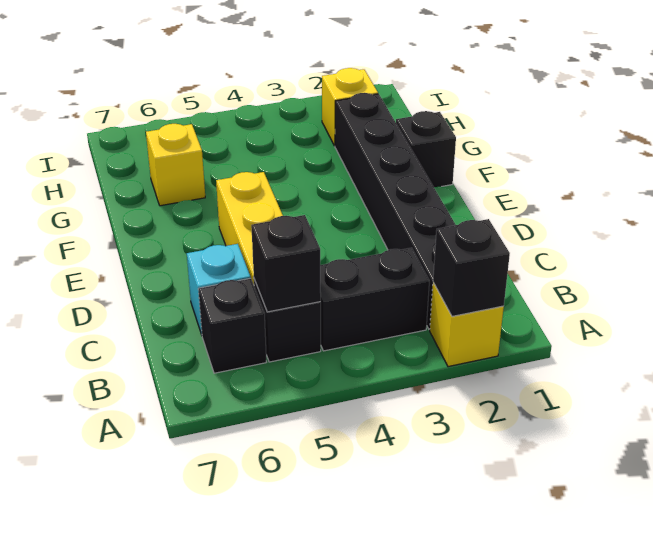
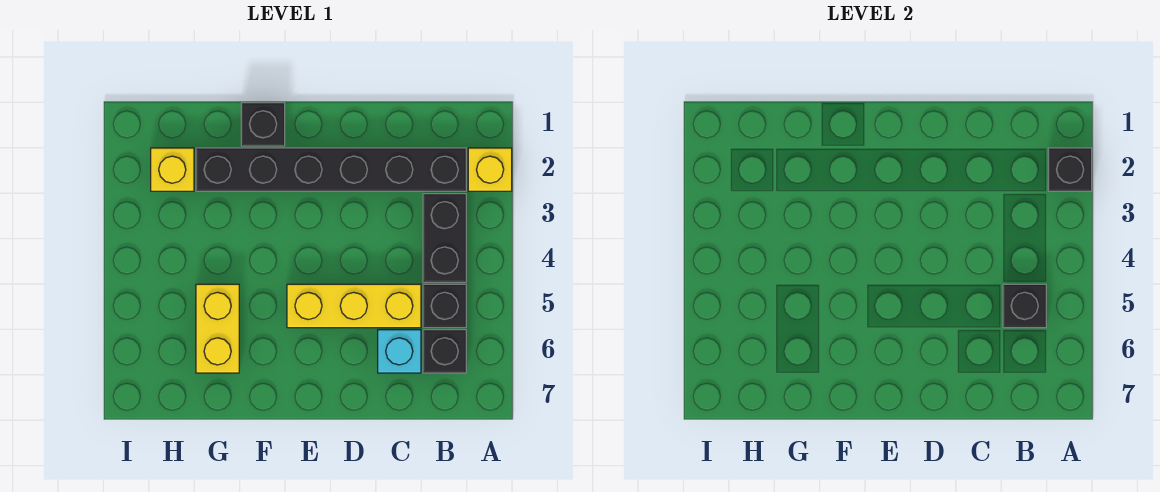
yellow 1x1 brick [146,124,205,206] -> yellow 1x2 brick [196,284,239,373]

